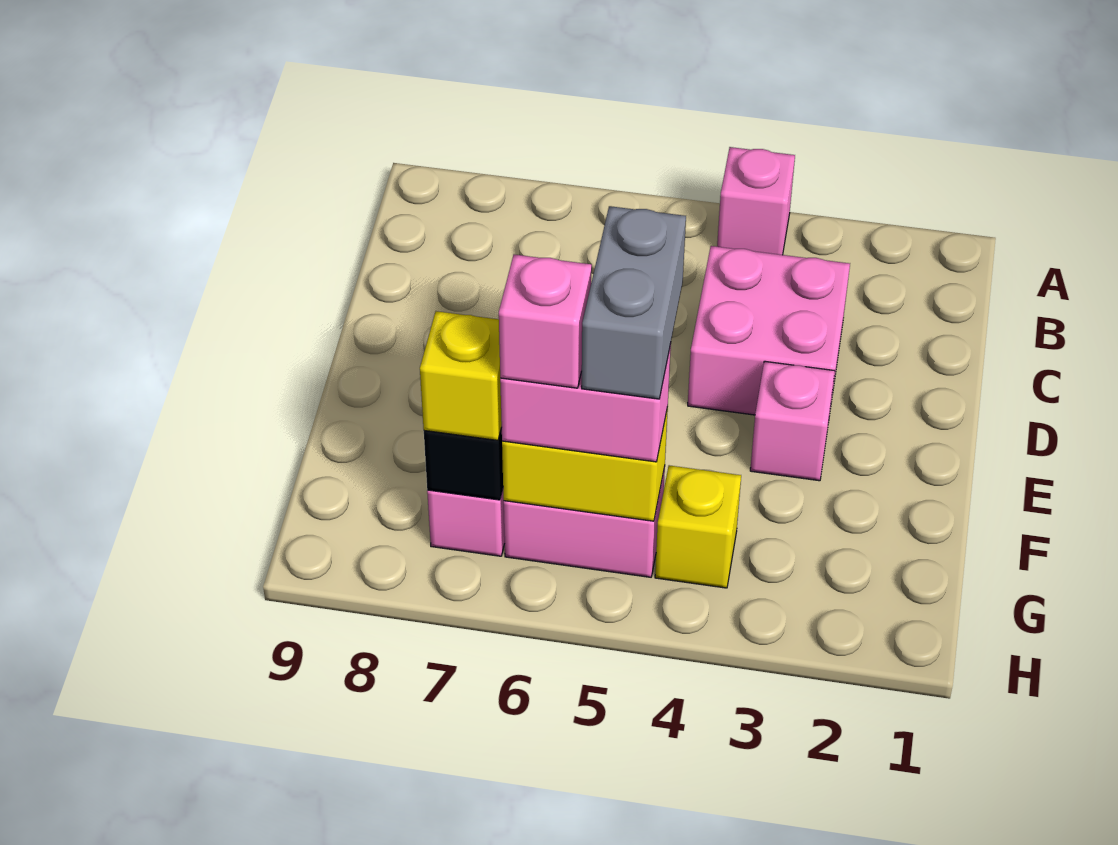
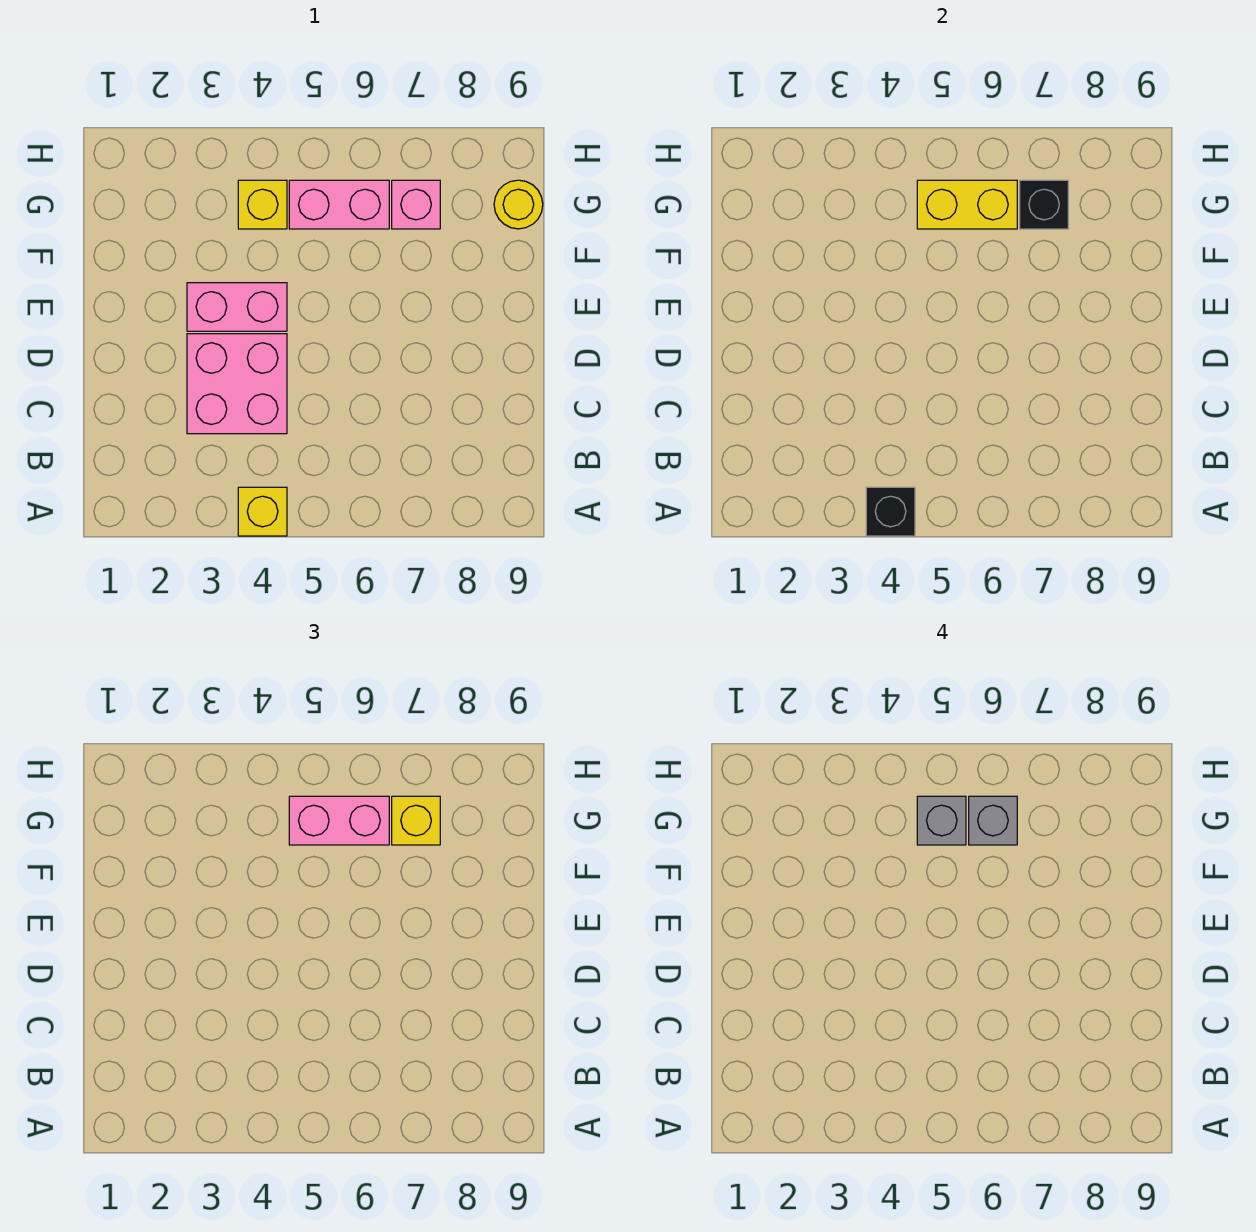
pink 1x1 brick [717,147,795,255] -> yellow 1x1 brick [238,487,287,536]
none -> black 1x1 brick [866,487,915,536]
pink 1x1 brick [750,361,835,481] -> pink 1x2 brick [187,283,287,331]
grey 1x2 brick [582,206,686,399] -> grey 1x1 brick [917,796,966,845]
pink 1x1 brick [499,255,592,388] -> grey 1x1 brick [969,796,1017,845]
none -> yellow 1x1 round brick [494,180,543,229]

